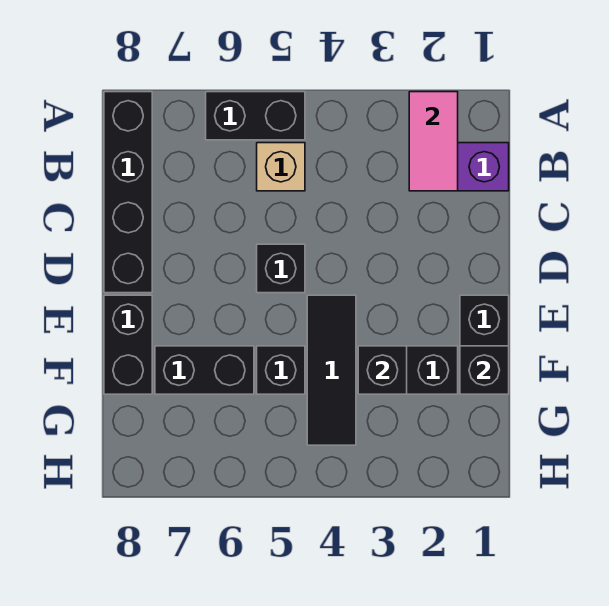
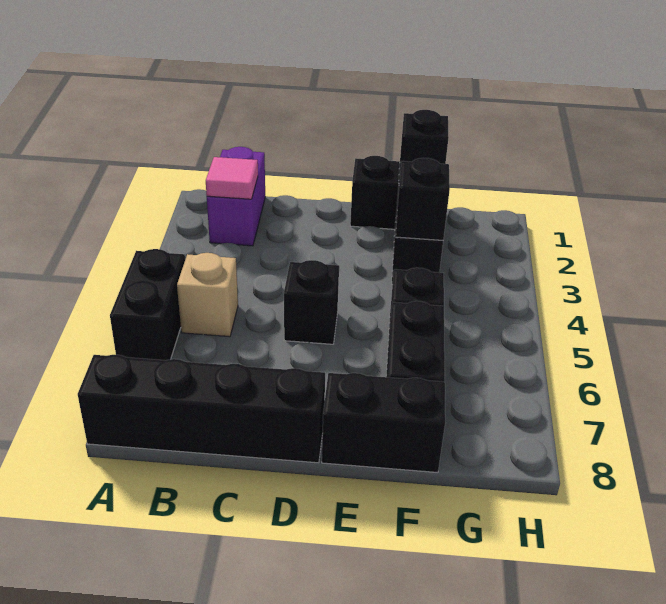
pink 1x2 tile [409,92,458,191] -> pink 1x1 tile [206,157,258,199]
black 1x3 tile [307,295,356,445] -> none

